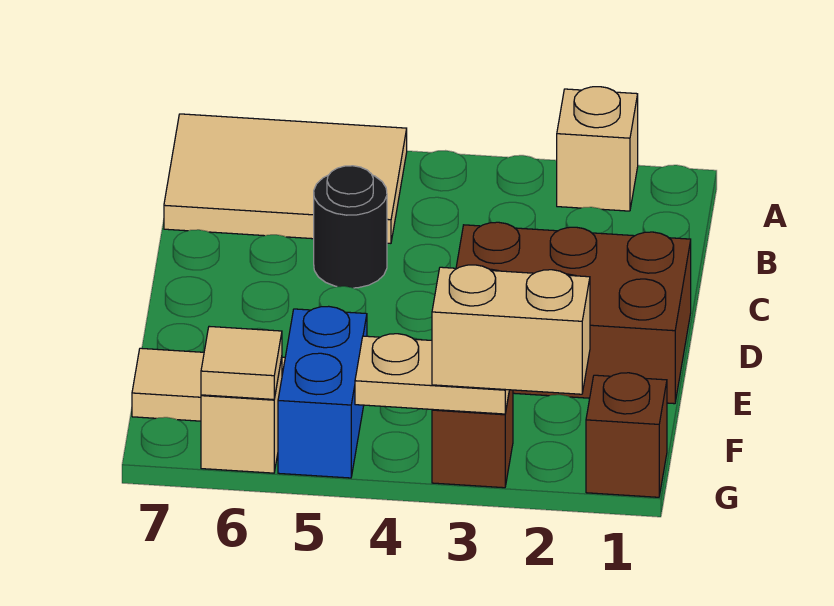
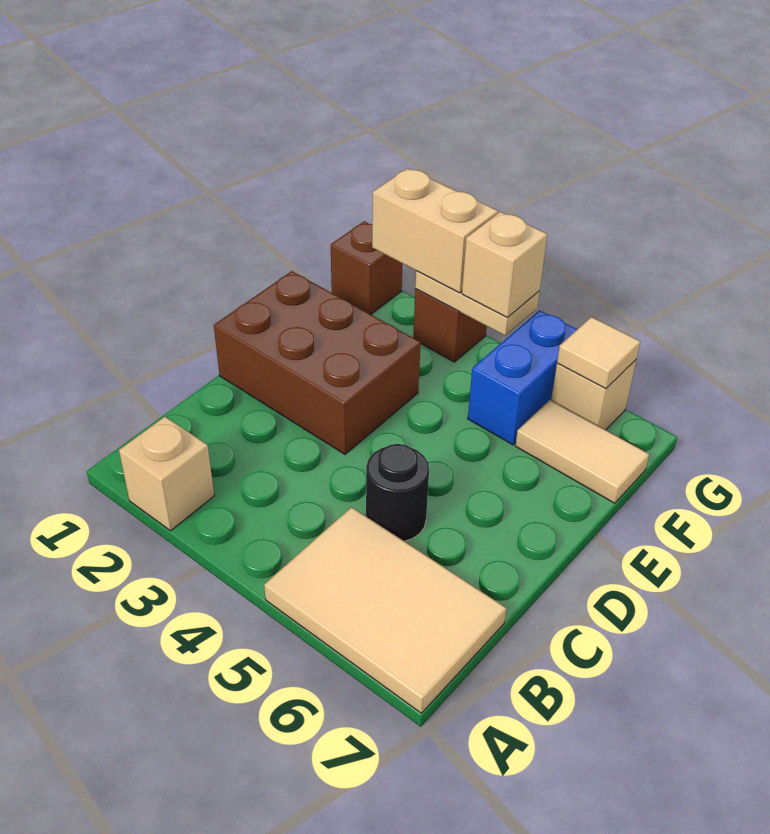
none -> tan 1x1 brick [462,212,547,317]

